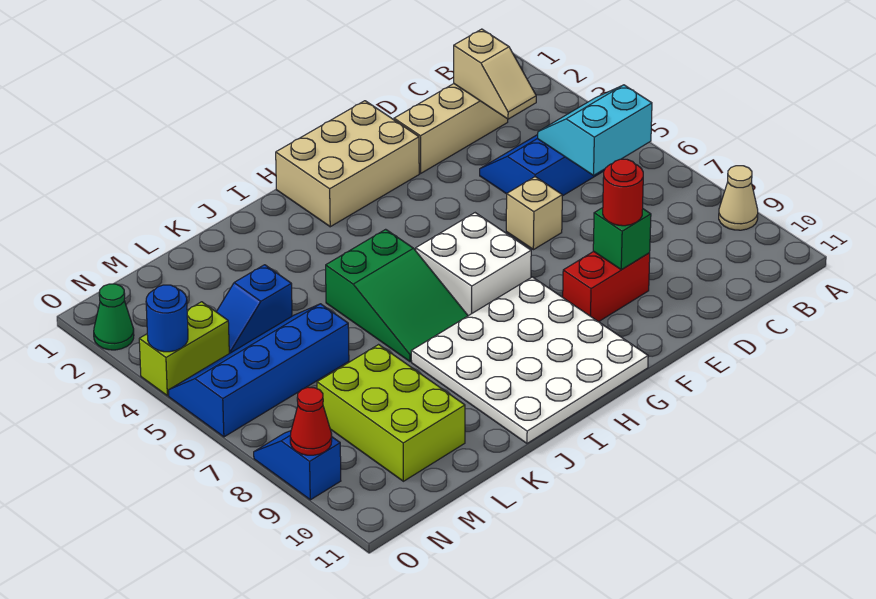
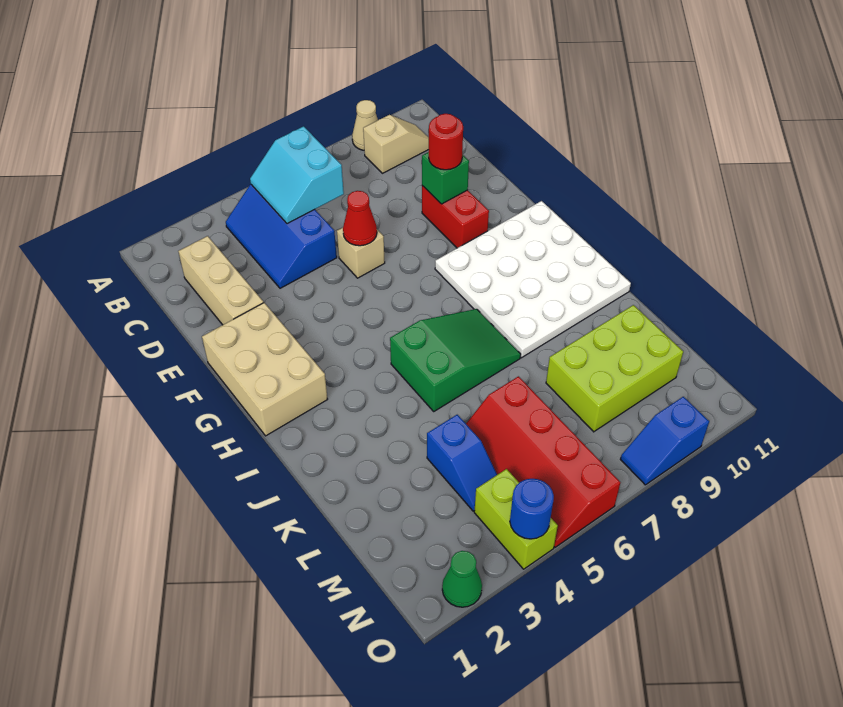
tan 1x2 slope [454,29,536,119] -> tan 1x2 slope moved to [363,115,429,173]
white 2x2 brick [416,213,531,316] -> none
blue 2x4 slope [169,304,349,437] -> red 2x4 slope [466,376,620,547]
red 1x1 cone [290,387,332,455] -> red 1x1 cone moved to [343,191,377,246]

